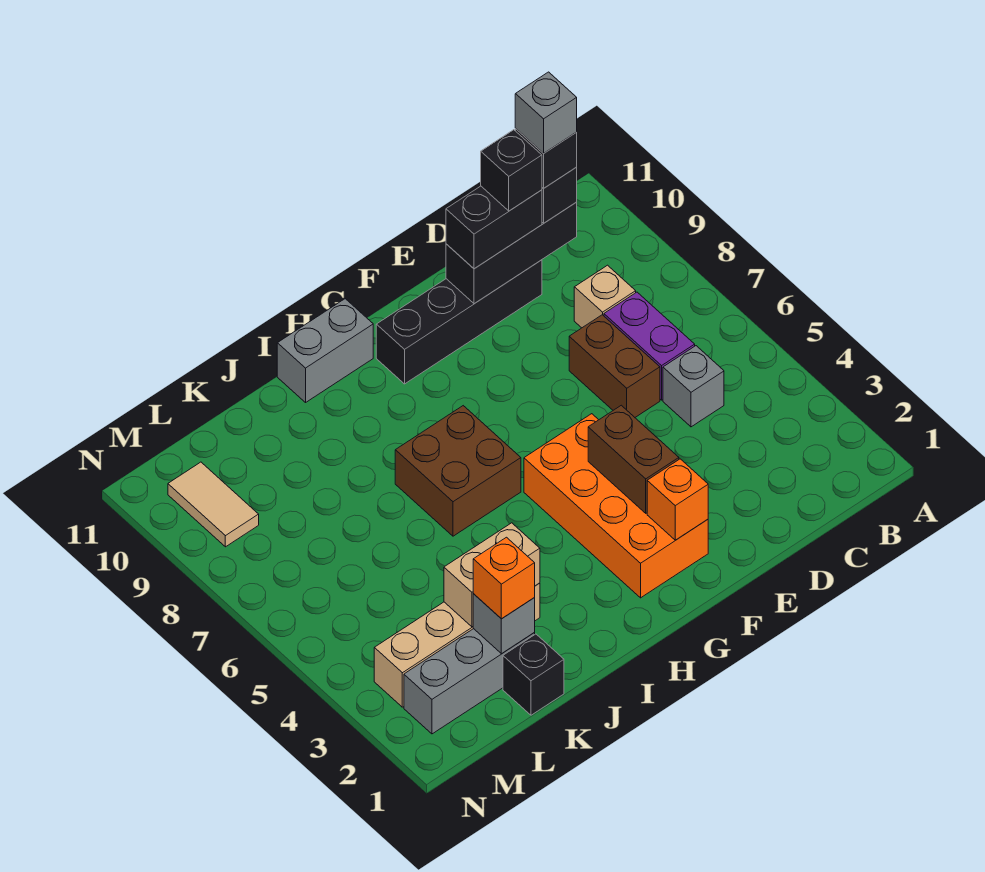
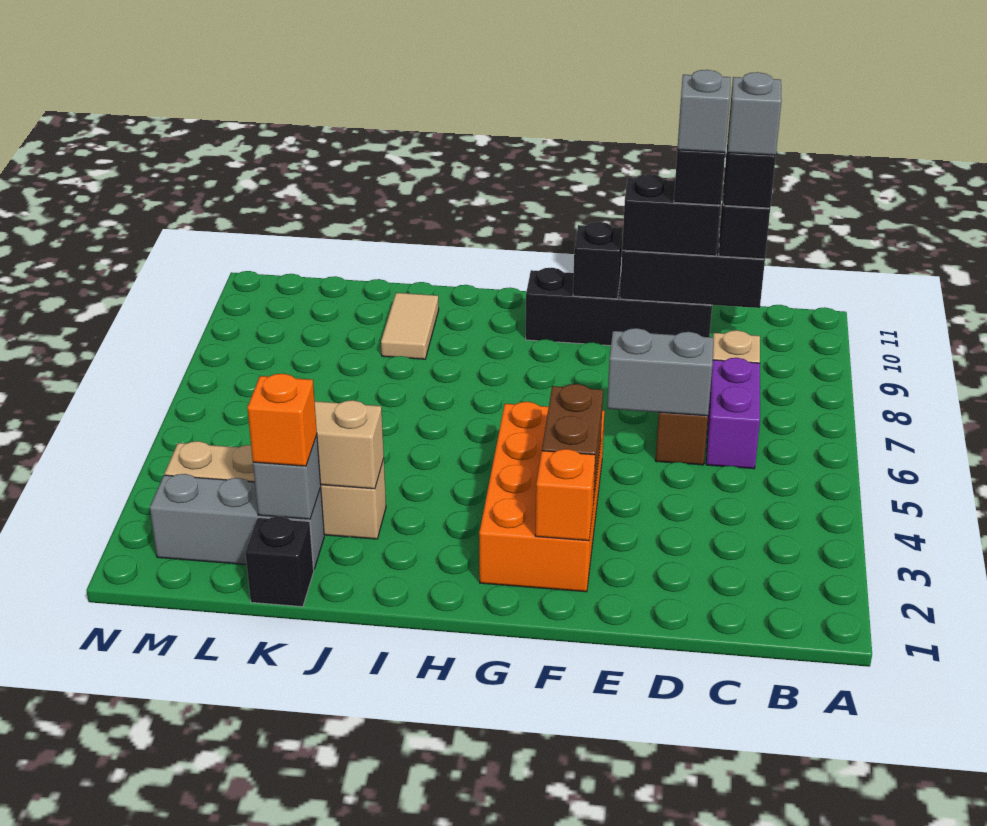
grey 1x1 brick [663,346,724,427] -> grey 1x1 brick moved to [677,70,731,152]
none -> black 1x1 brick [573,222,623,299]
brown 2x2 brick [395,406,521,536] -> none
grey 1x2 brick [277,299,373,402] -> grey 1x2 brick moved to [607,328,713,416]
tan 1x2 tile [168,462,259,547] -> tan 1x2 tile moved to [381,293,439,359]

